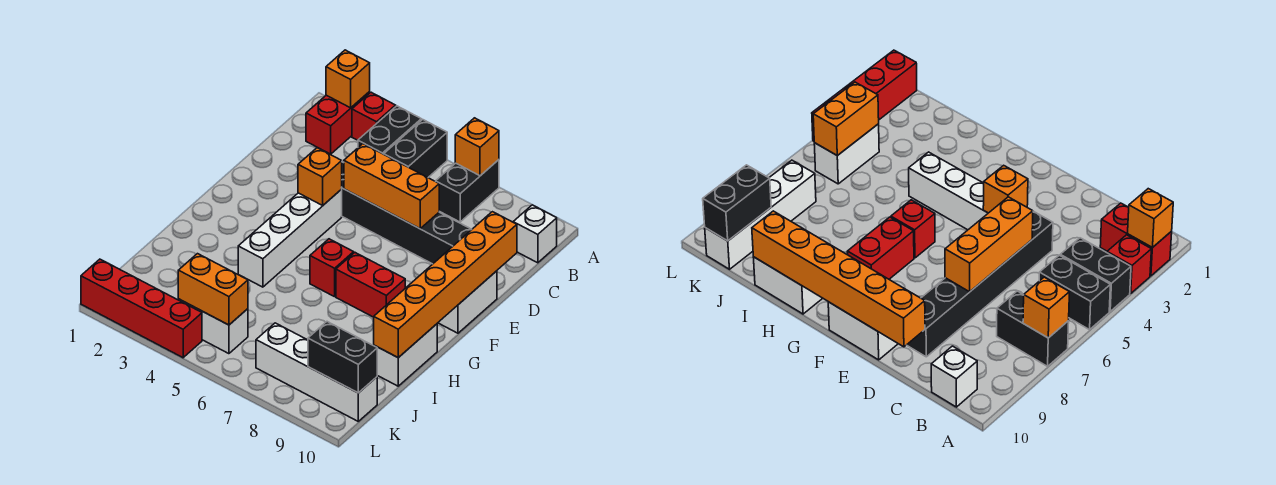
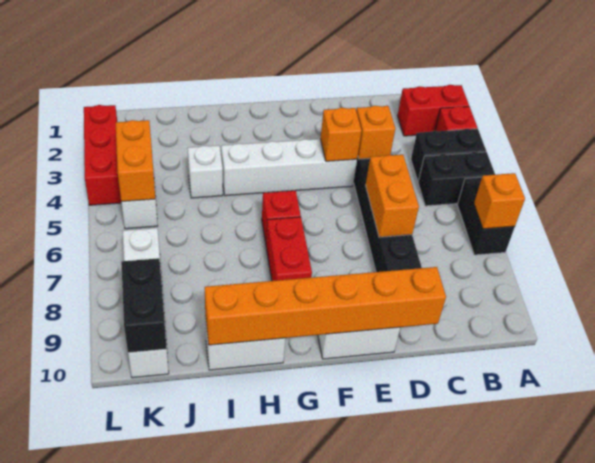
orange 1x1 brick [326,50,370,108] -> orange 1x1 brick moved to [357,106,395,159]
black 1x2 brick [436,160,499,222] -> black 1x2 brick turned to [457,177,515,255]
white 1x1 brick [513,205,557,263] -> white 1x1 brick moved to [188,145,223,198]
orange 1x3 brick [344,144,439,229] -> orange 1x2 brick [366,155,419,237]
red 1x4 brick [81,259,202,358] -> red 1x3 brick [84,105,121,205]

